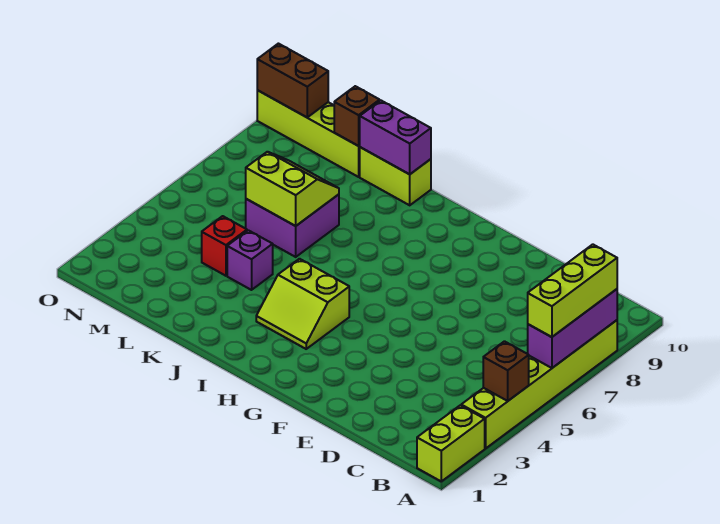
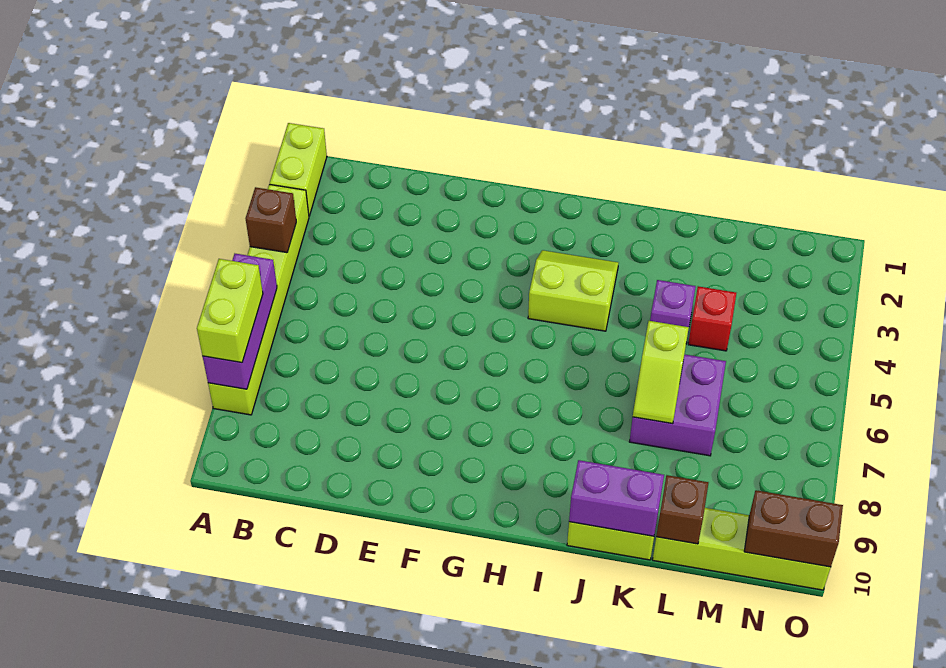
lime 1x3 brick [528,244,617,337] -> lime 1x2 brick [197,259,263,363]
lime 2x2 slope [246,152,339,226] -> lime 1x2 slope [633,321,689,424]

